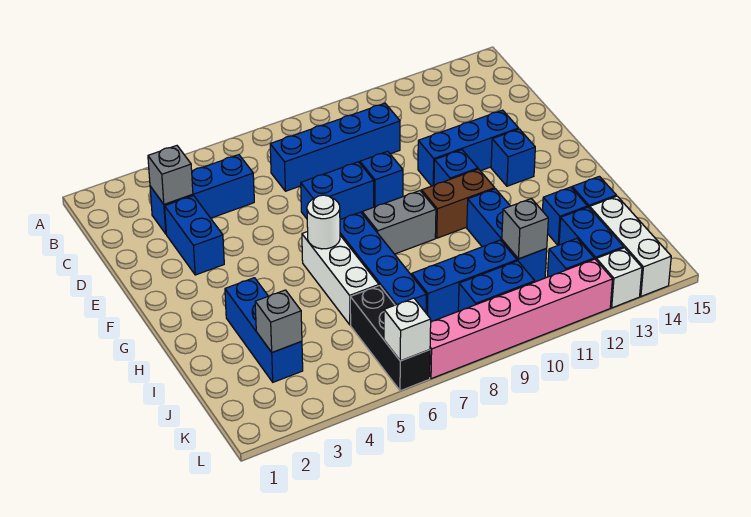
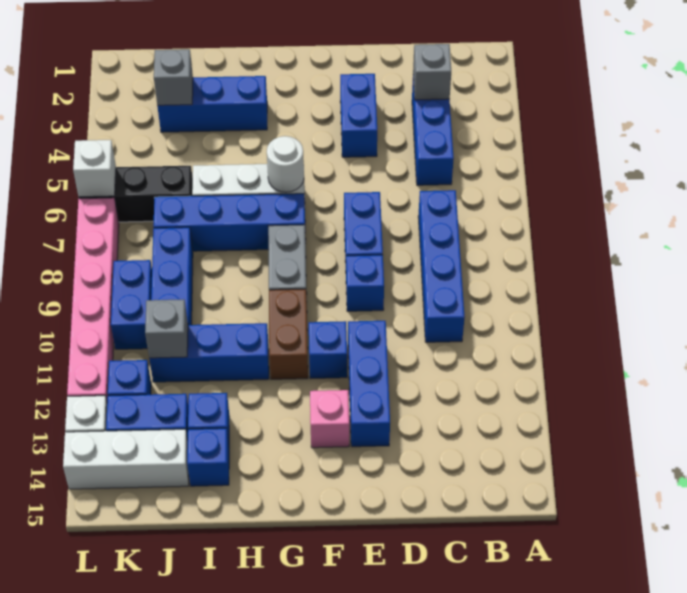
blue 1x2 brick [165,196,224,275] -> blue 1x2 brick turned to [340,74,377,157]
blue 1x1 brick [491,129,535,186] -> pink 1x1 brick [310,390,349,448]

